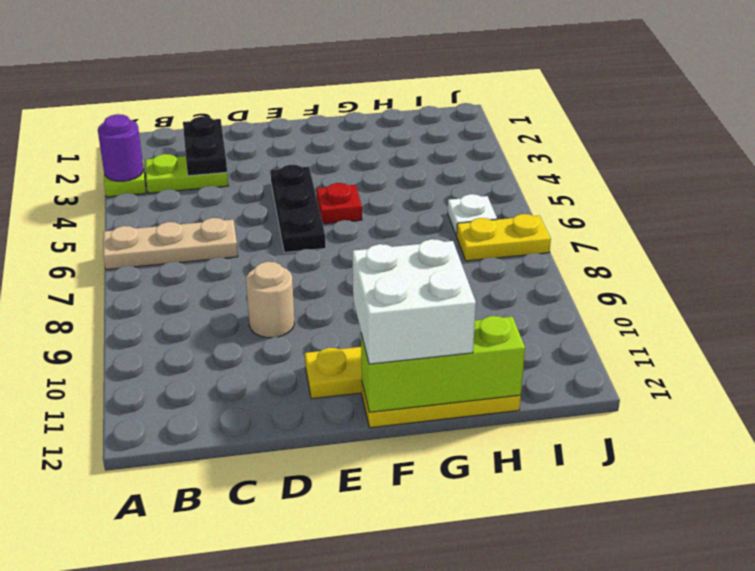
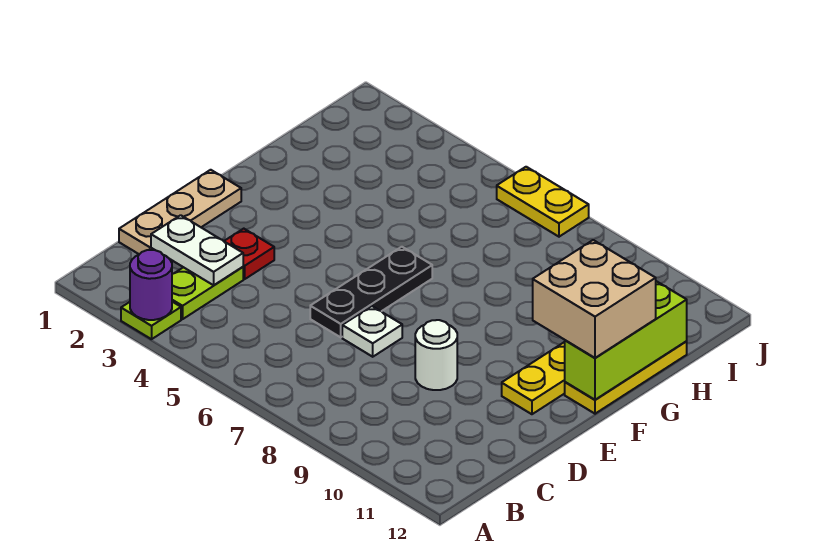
tan 1x3 plate [103,218,238,270] -> tan 1x3 plate moved to [119,170,241,254]
black 1x2 plate [183,116,227,176] -> white 1x2 plate [151,215,243,285]
tan 1x1 round brick [246,262,294,338] -> white 1x1 round brick [415,320,457,390]
black 1x3 plate [271,165,326,252] -> black 1x3 plate turned to [310,247,432,337]
red 1x1 plate [316,183,362,224] -> red 1x1 plate moved to [224,229,274,279]
white 2x2 brick [353,239,476,364] -> tan 2x2 brick [533,240,656,358]
white 1x1 plate [448,194,497,236] -> white 1x1 plate moved to [342,306,402,357]
yellow 1x2 plate [457,214,551,261] -> yellow 1x2 plate turned to [497,167,589,237]

